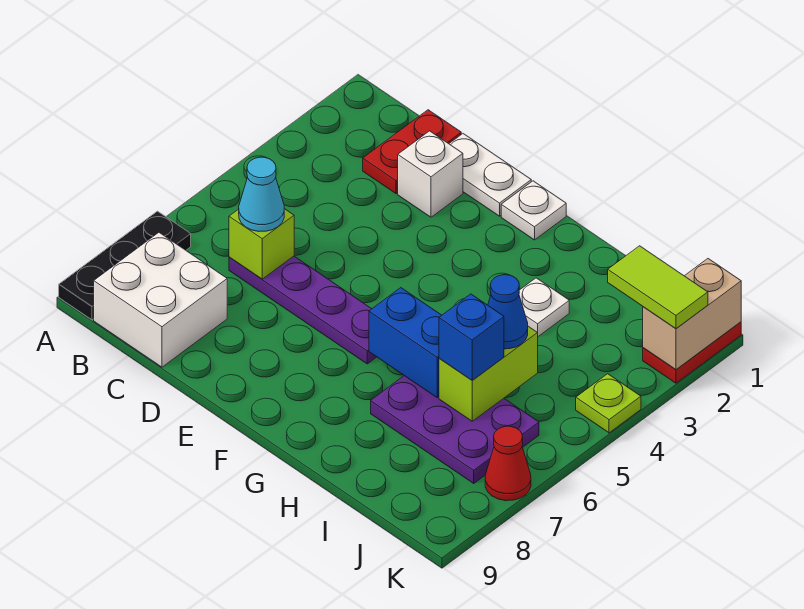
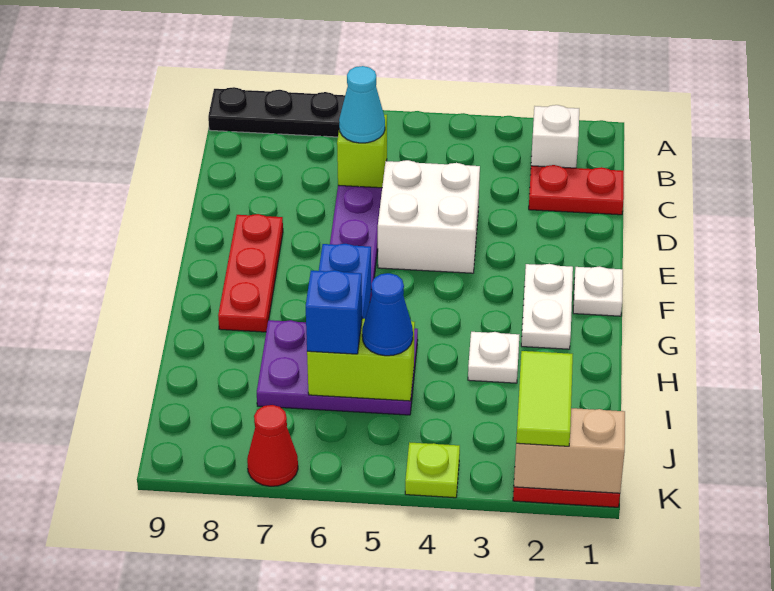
white 2x2 brick [94,233,227,367] -> white 2x2 brick moved to [378,160,480,273]
white 1x2 plate [449,134,531,216] -> white 1x2 plate moved to [521,264,573,349]
white 1x1 brick [398,131,463,217] -> white 1x1 brick moved to [531,105,579,168]
none -> red 1x3 plate [218,214,283,332]
purple 2x3 plate [371,376,539,483] -> purple 2x3 plate turned to [257,320,418,415]

